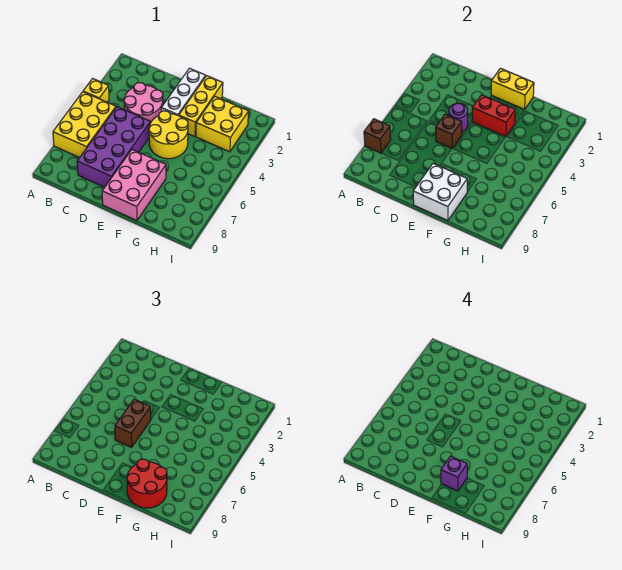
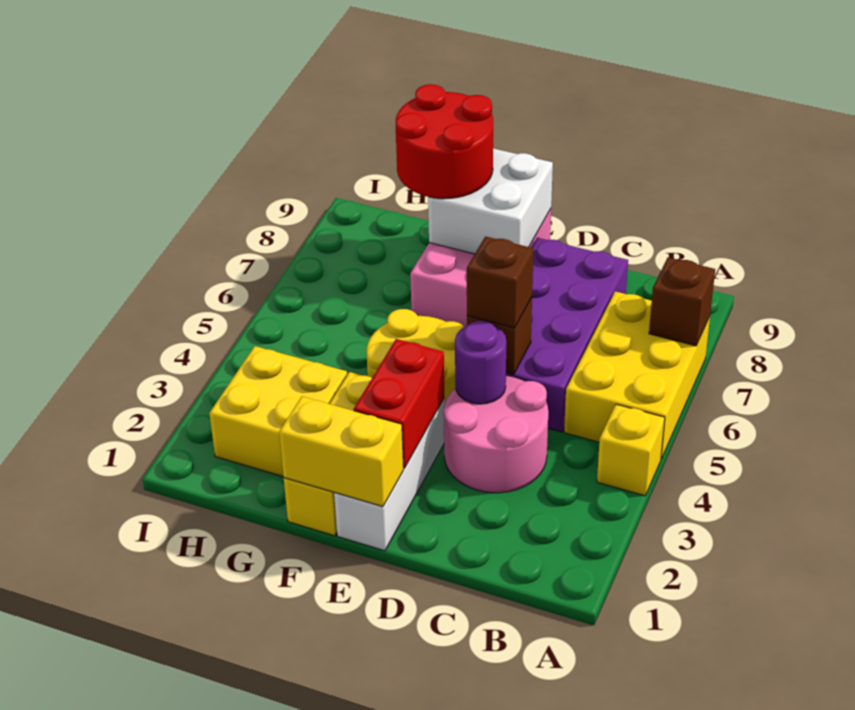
brown 1x2 brick [115,399,151,447] -> brown 1x1 brick [467,237,533,328]
red 1x2 brick [472,95,515,136] -> red 1x2 brick turned to [354,339,444,468]
purple 1x1 brick [441,456,467,491] -> none

